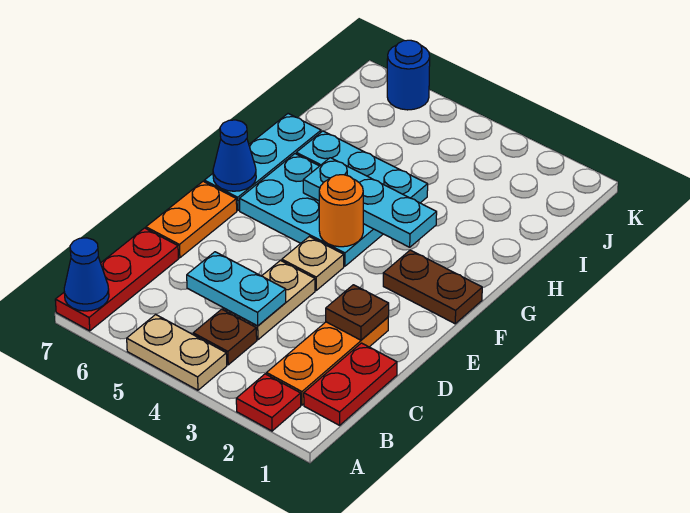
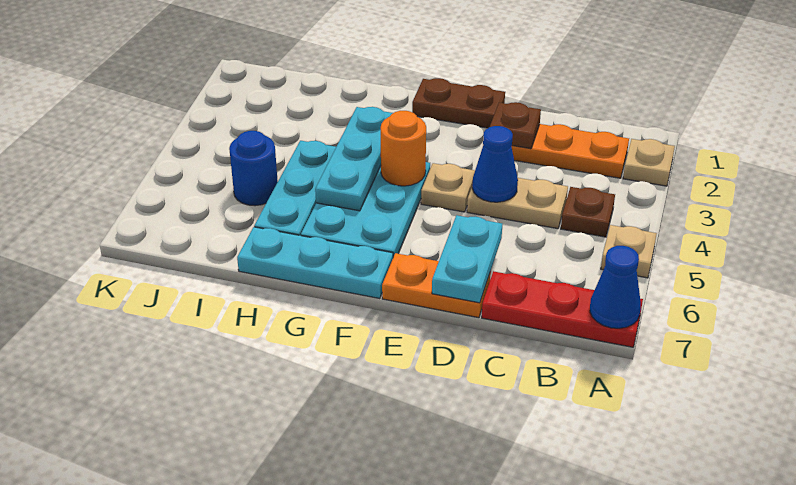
red 1x1 plate [236,374,301,431] -> tan 1x1 plate [623,139,675,186]
tan 1x2 plate [127,315,227,390] -> tan 1x1 plate [601,225,657,278]
red 1x2 plate [304,343,397,425] -> none
cyan 1x2 plate [187,252,286,326] -> cyan 1x2 plate moved to [432,215,502,303]
brown 1x2 plate [383,250,482,324] -> brown 1x2 plate turned to [412,78,505,128]
blue 1x1 cone [213,120,256,191] -> blue 1x1 cone moved to [472,126,518,202]
blue 1x1 round brick [387,40,430,110] -> blue 1x1 round brick moved to [229,131,278,206]

